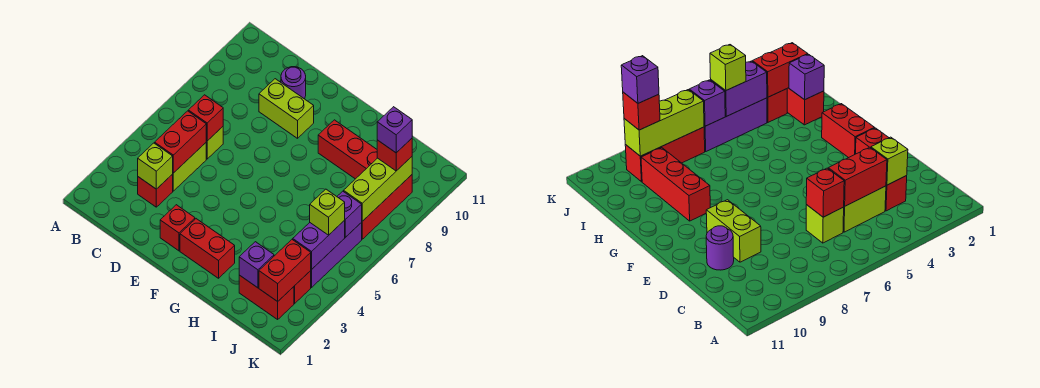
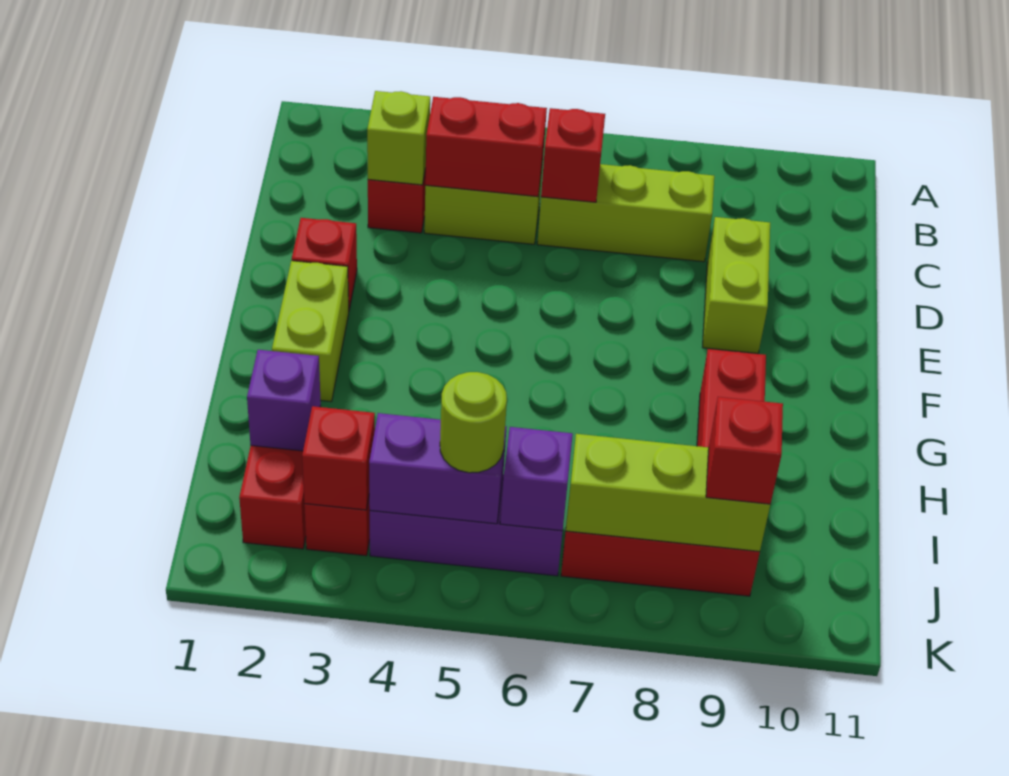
lime 1x1 brick [206,127,223,159] -> lime 1x3 brick [537,164,714,262]
purple 1x1 round brick [281,67,306,99] -> none
red 1x2 brick [180,219,235,278] -> lime 1x2 brick [272,261,349,402]
red 1x2 brick [259,240,311,302] -> red 1x1 brick [302,406,375,510]
lime 1x1 brick [310,189,345,235] -> lime 1x1 round brick [440,372,507,473]
purple 1x1 brick [377,107,412,153] -> none

